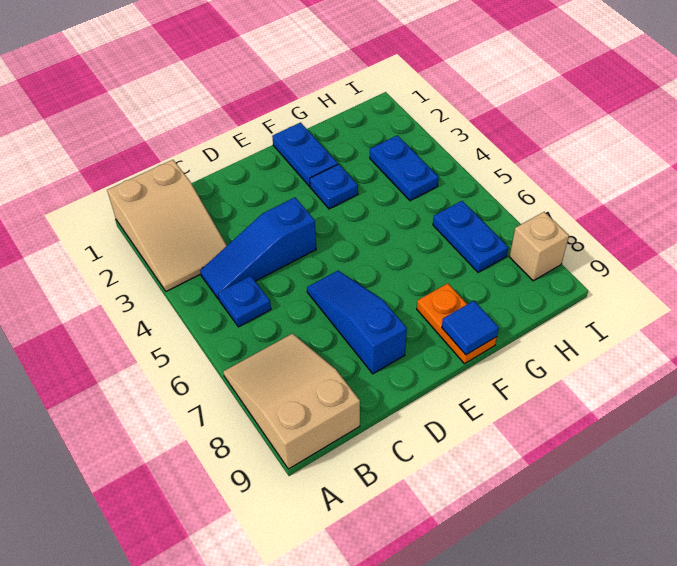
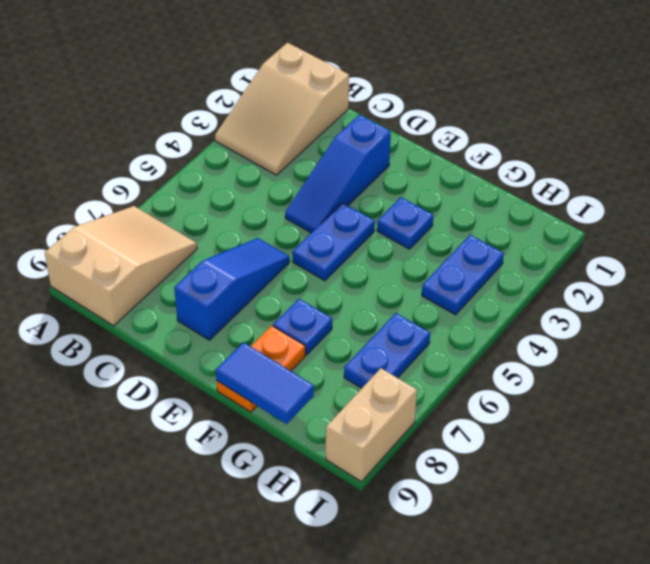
blue 1x3 slope [200,197,316,299] -> blue 1x3 slope turned to [285,115,391,233]
blue 1x1 plate [218,276,271,327] -> blue 1x1 plate moved to [273,299,332,355]
blue 1x2 plate [272,123,338,187] -> blue 1x2 plate moved to [292,203,375,281]
blue 1x1 tile [442,301,499,355] -> blue 1x2 tile [216,342,314,424]
tan 1x1 brick [509,212,569,281] -> tan 1x2 brick [326,368,417,482]

